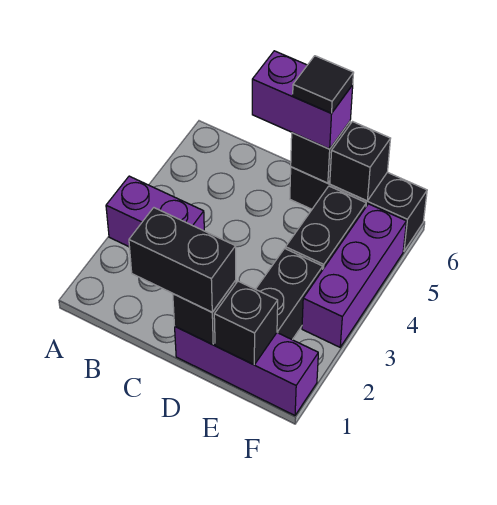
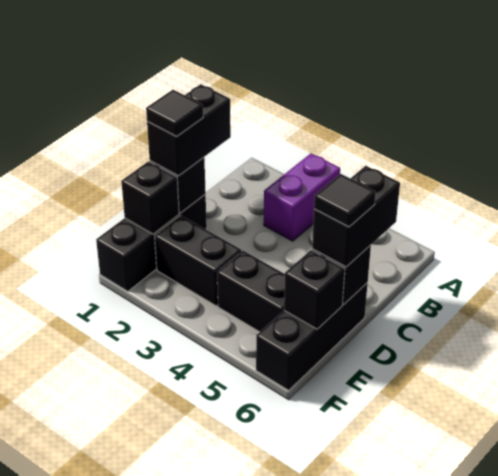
purple 1x2 brick [252,51,353,149] -> black 1x2 brick [312,166,400,267]
purple 1x3 brick [175,327,318,415] -> black 1x3 brick [96,195,207,291]
none -> black 1x1 tile [146,90,203,136]
purple 1x3 brick [302,204,406,347] -> none

